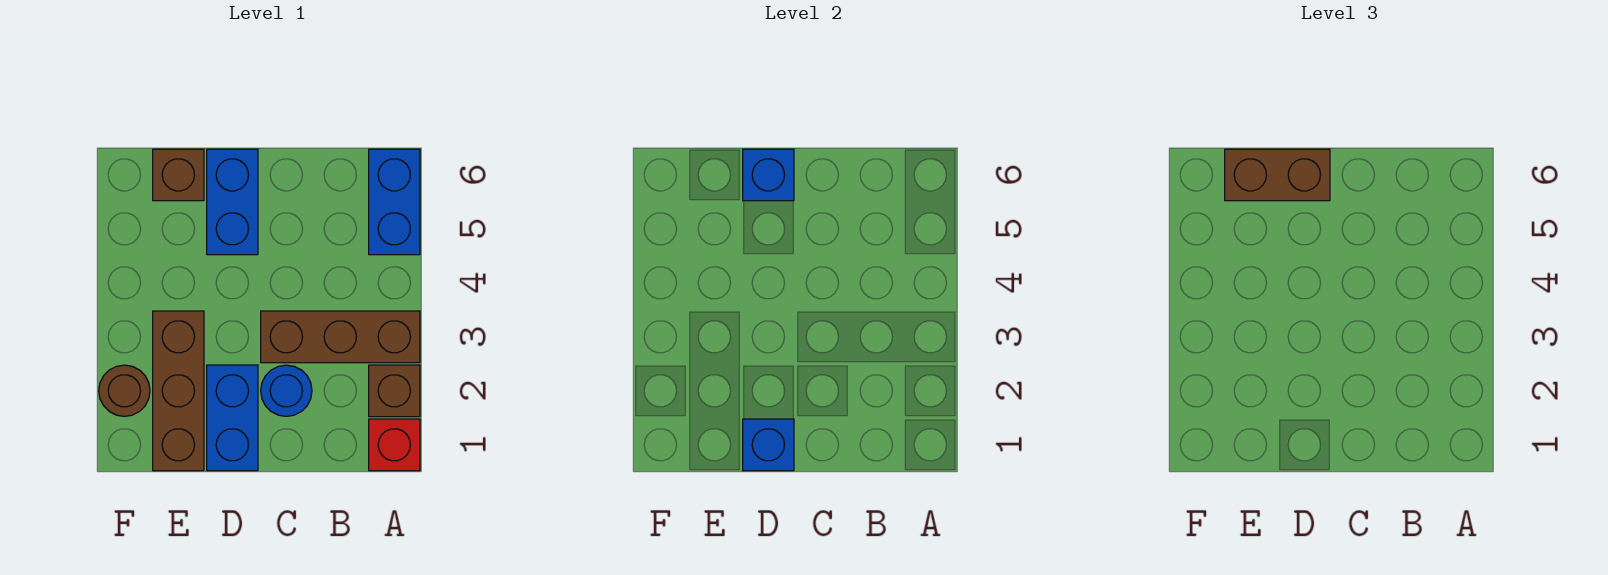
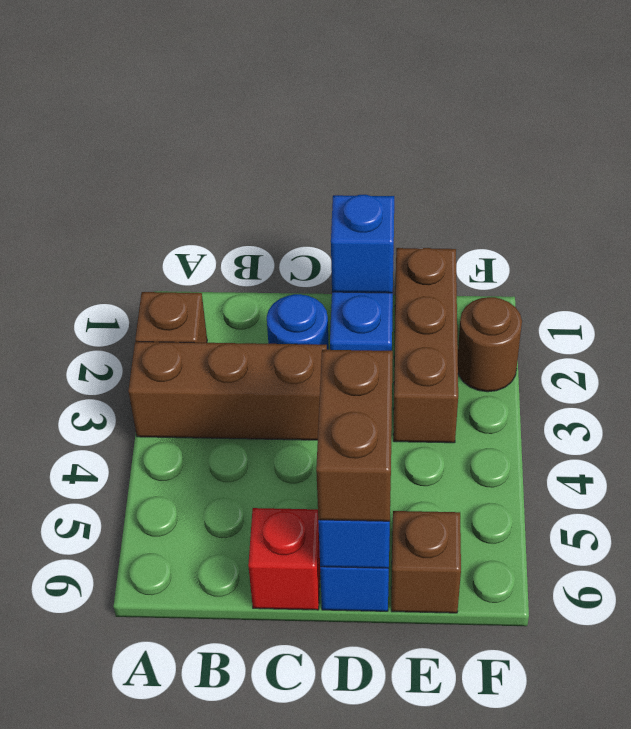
red 1x1 brick [369,419,420,471] -> red 1x1 brick moved to [248,508,320,610]
blue 1x2 brick [369,149,420,255] -> none
brown 1x2 brick [1225,149,1330,201] -> brown 1x2 brick turned to [316,349,393,521]

